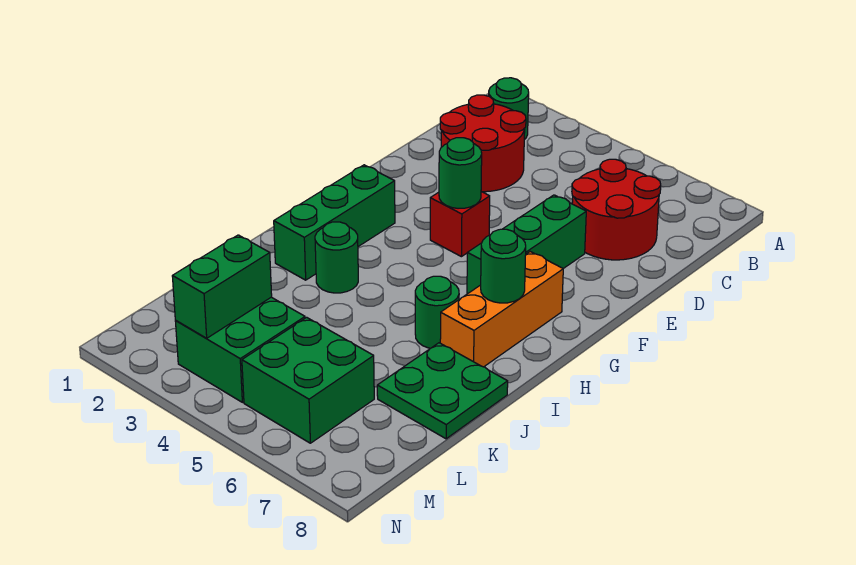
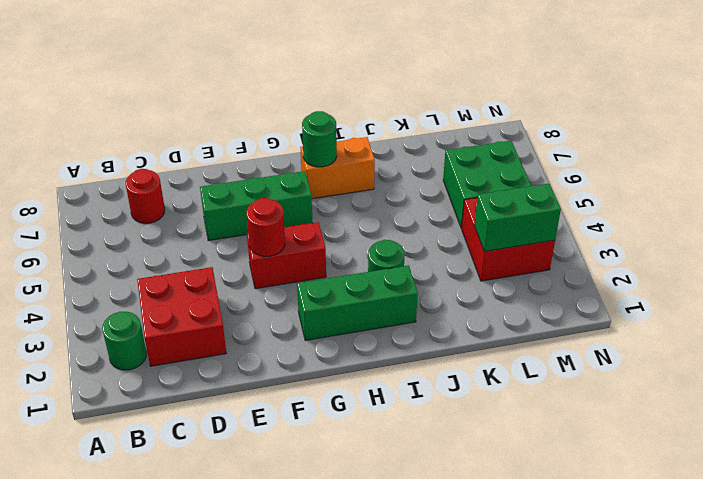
red 2x2 round brick [440,95,526,192] -> red 2x2 brick [137,267,226,366]
red 2x2 round brick [572,159,661,260] -> red 1x1 round brick [126,169,165,223]
red 1x1 brick [430,192,490,257] -> red 1x2 brick [247,222,326,289]
green 1x1 round brick [439,138,482,208] -> red 1x1 round brick [247,198,285,257]
orange 1x3 brick [440,252,563,367] -> orange 1x2 brick [300,137,375,199]
green 1x1 round brick [415,276,459,348] -> none
green 2x2 plate [377,343,508,439] -> none
green 2x2 brick [175,297,305,402] -> red 2x2 brick [462,198,555,281]

